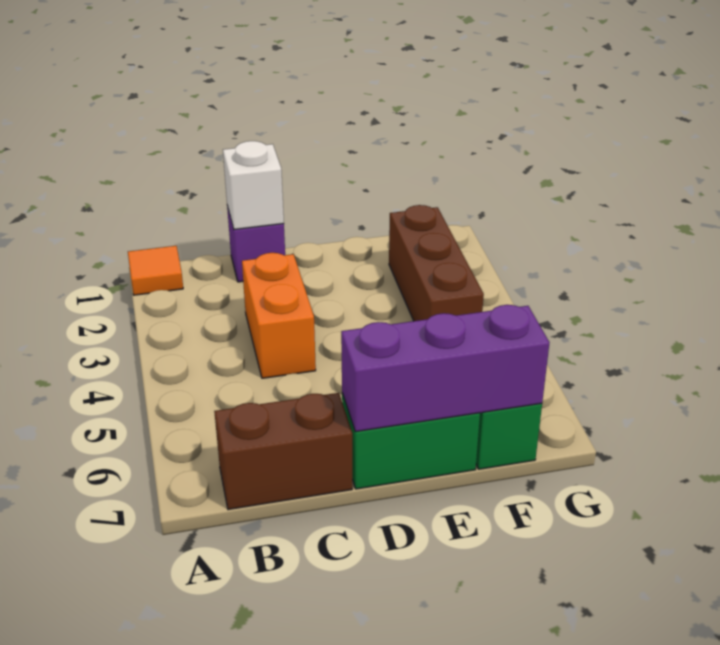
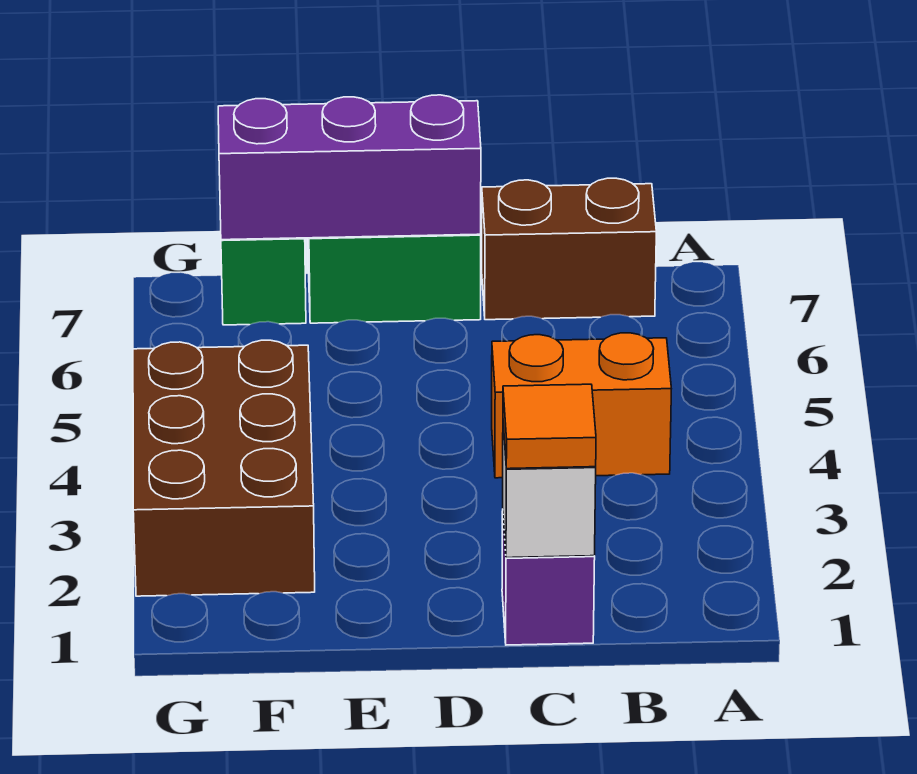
orange 1x1 tile [128,246,183,295] -> orange 1x1 tile moved to [503,384,596,469]
orange 1x2 brick [242,253,316,378] -> orange 1x2 brick turned to [492,333,671,478]
brown 1x3 brick [389,205,484,321] -> brown 2x3 brick [133,340,315,596]

